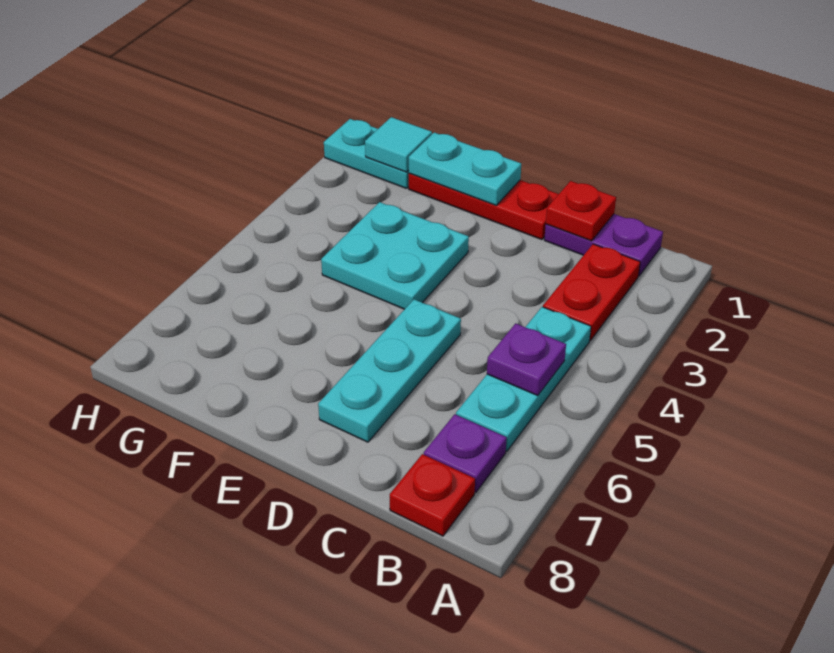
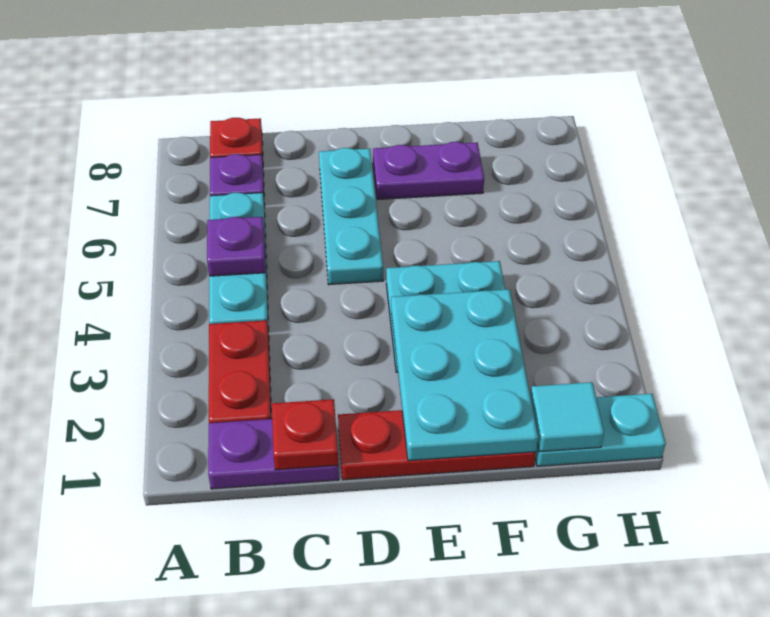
cyan 1x2 plate [409,132,521,205] -> cyan 2x3 plate [391,289,538,461]
none -> purple 1x2 plate [373,142,484,200]

